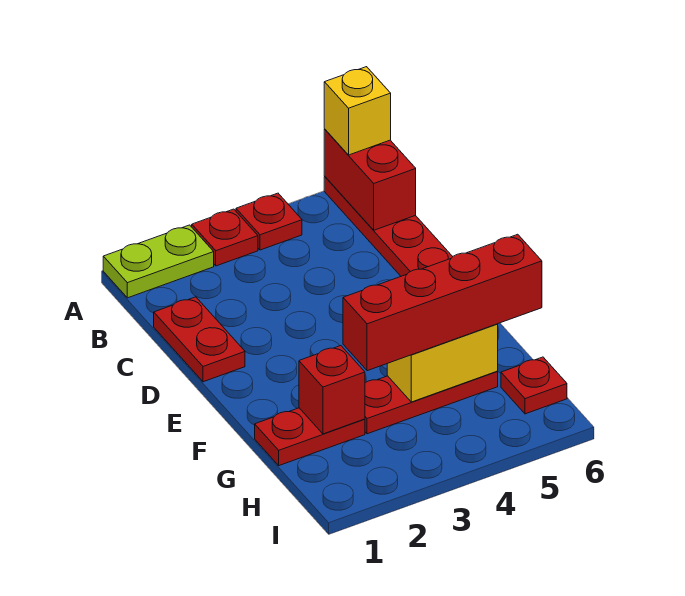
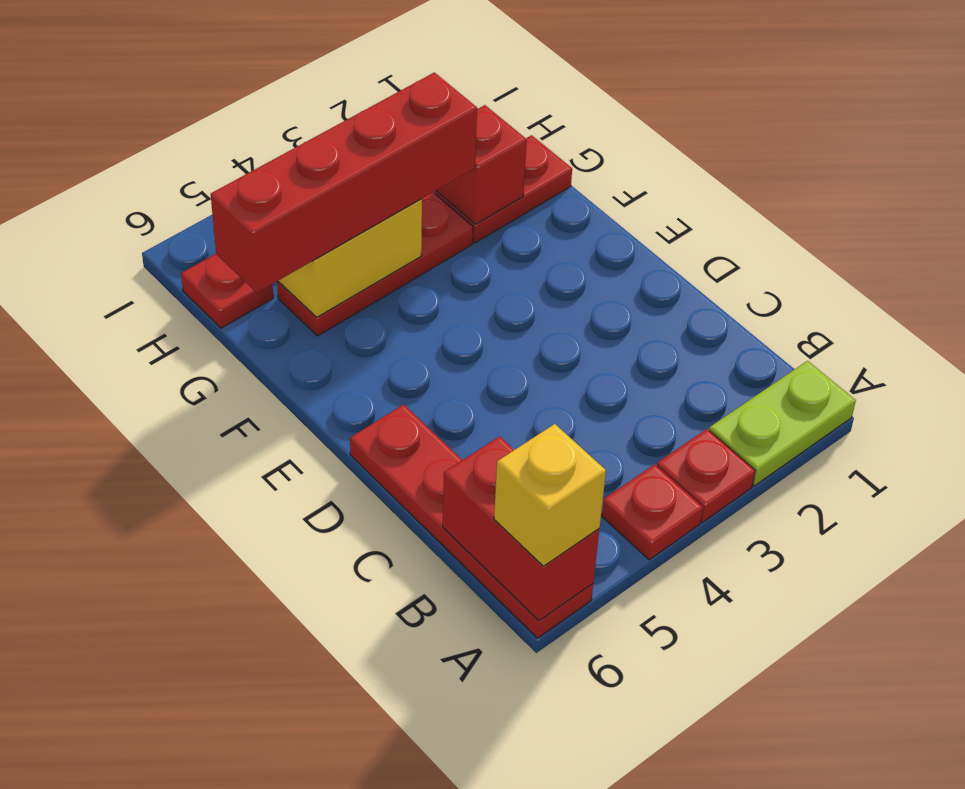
red 1x2 plate [154,297,245,382] -> none

